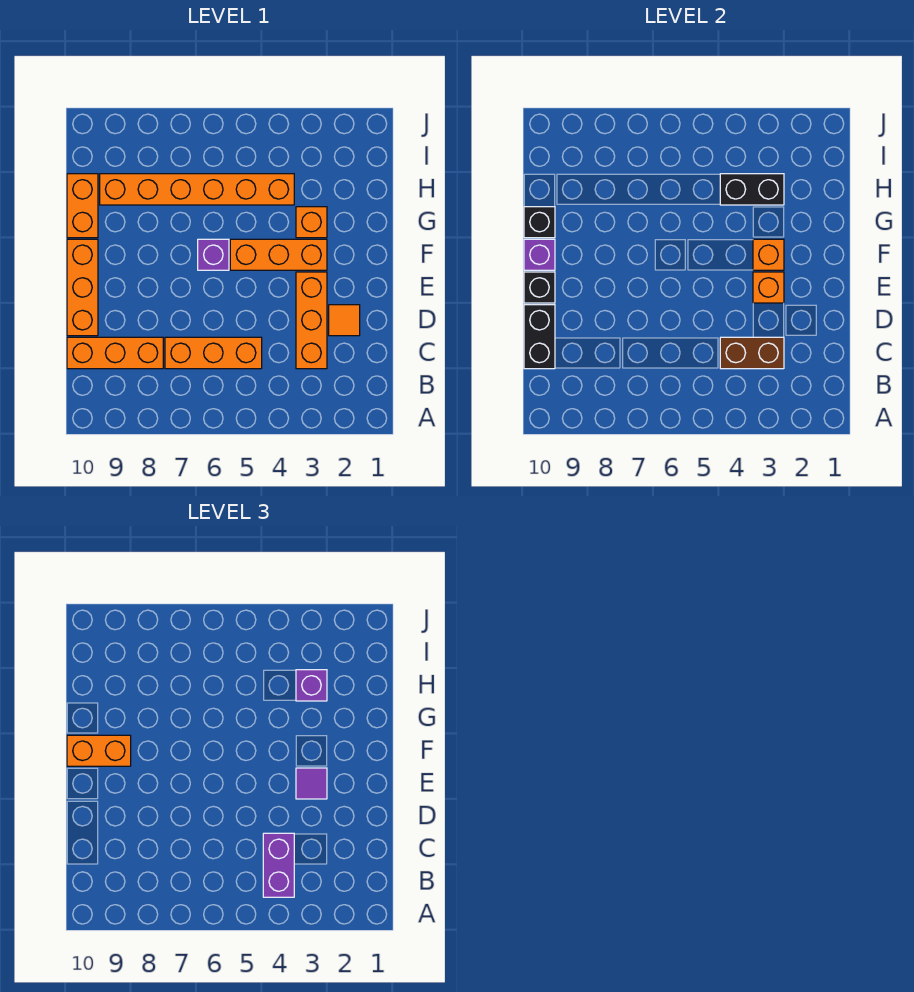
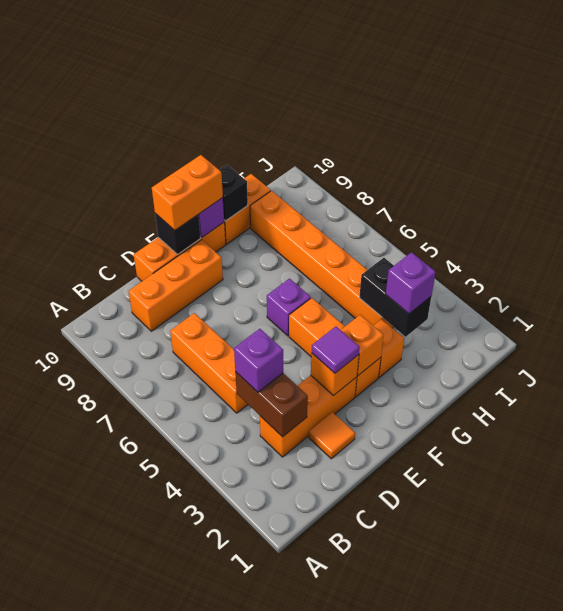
purple 1x2 brick [263,833,294,897] -> purple 1x1 brick [234,329,283,392]
orange 1x3 brick [67,337,163,369] -> orange 1x3 brick turned to [128,240,223,331]
black 1x2 brick [524,305,555,369] -> none
orange 1x2 brick [67,735,131,766] -> orange 1x2 brick turned to [152,155,223,230]

